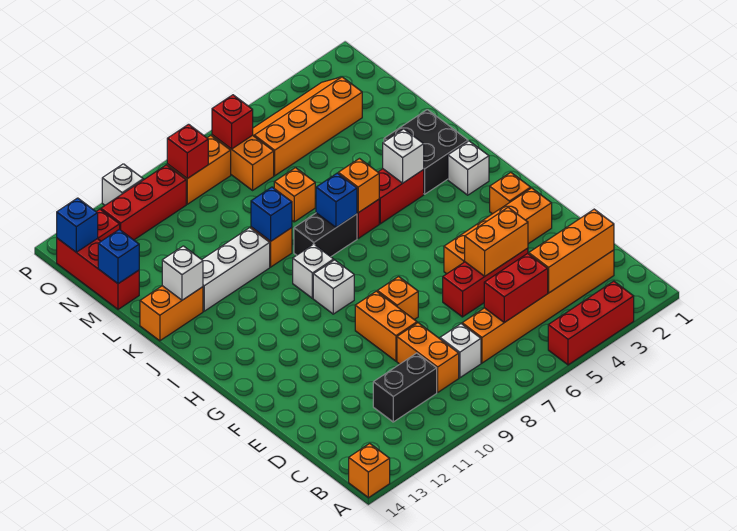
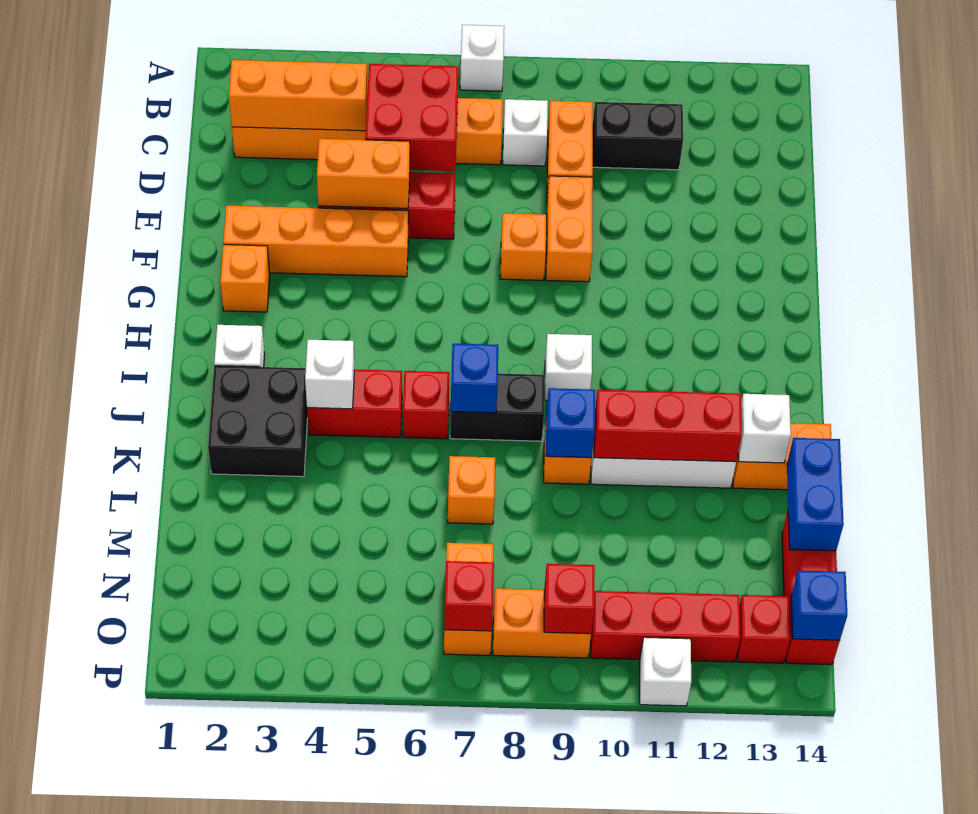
red 1x3 brick [548,281,634,365] -> red 1x3 brick moved to [594,390,742,462]
orange 1x1 brick [349,443,390,498] -> none
red 1x2 brick [484,253,548,322] -> red 2x2 brick [365,64,458,171]
white 1x1 brick [313,260,354,314] -> white 1x1 brick moved to [460,25,504,91]
orange 1x1 brick [338,159,379,213] -> none
blue 1x1 brick [98,229,139,284] -> blue 1x2 brick [787,438,844,551]
orange 2x4 slope [253,77,362,176] -> none

